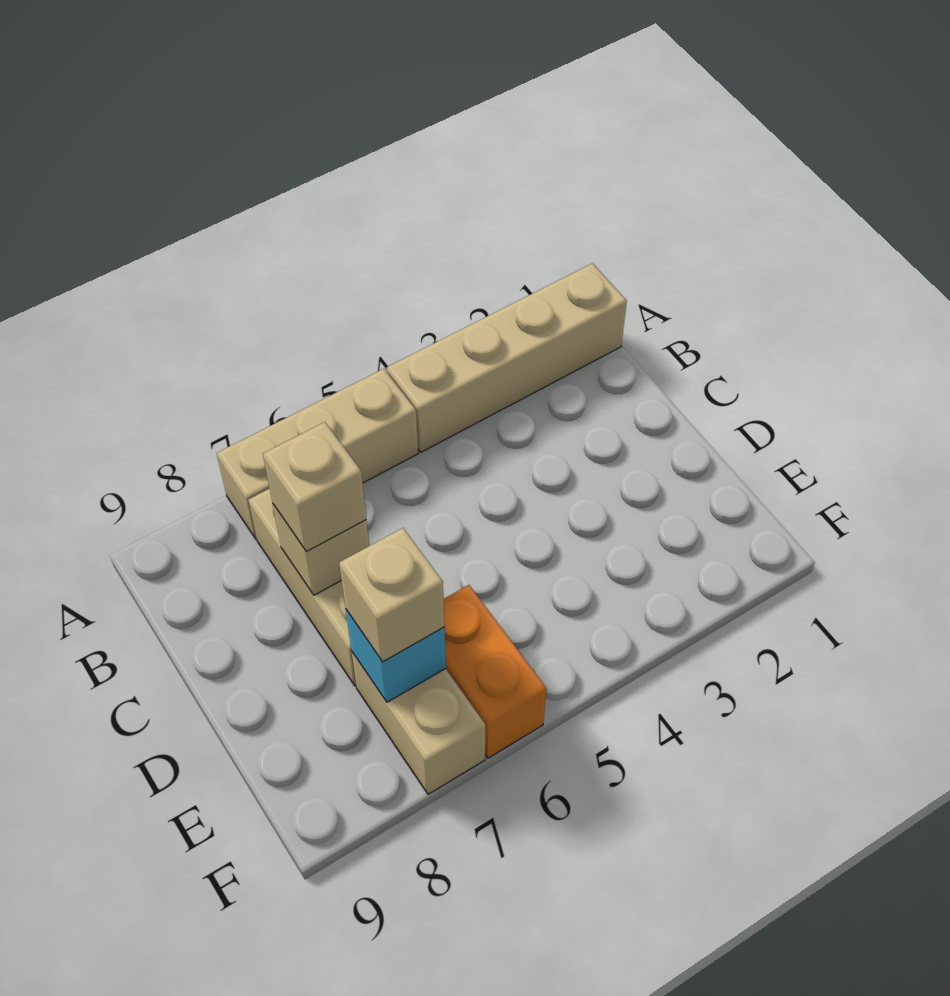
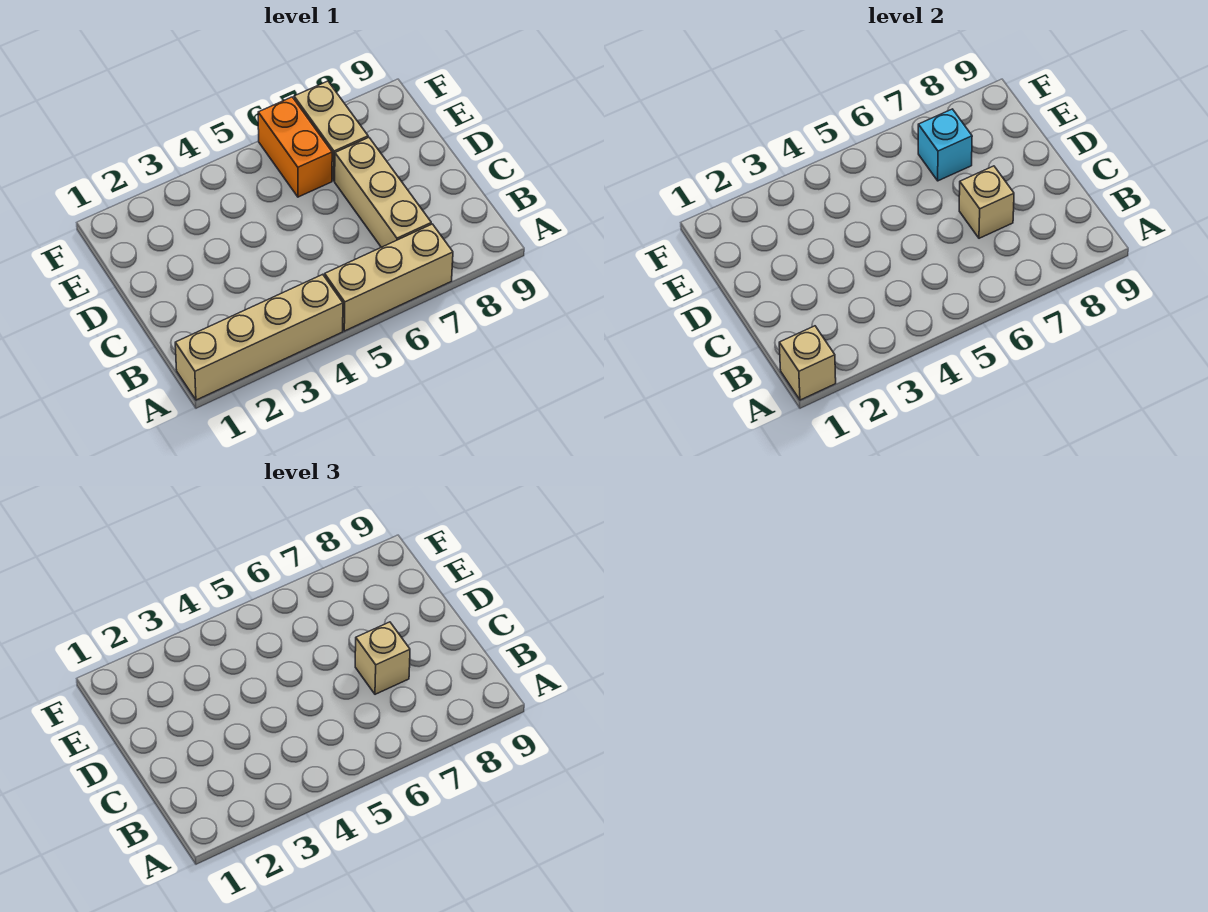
tan 1x1 brick [339,528,444,662] -> tan 1x1 brick moved to [779,326,836,400]

